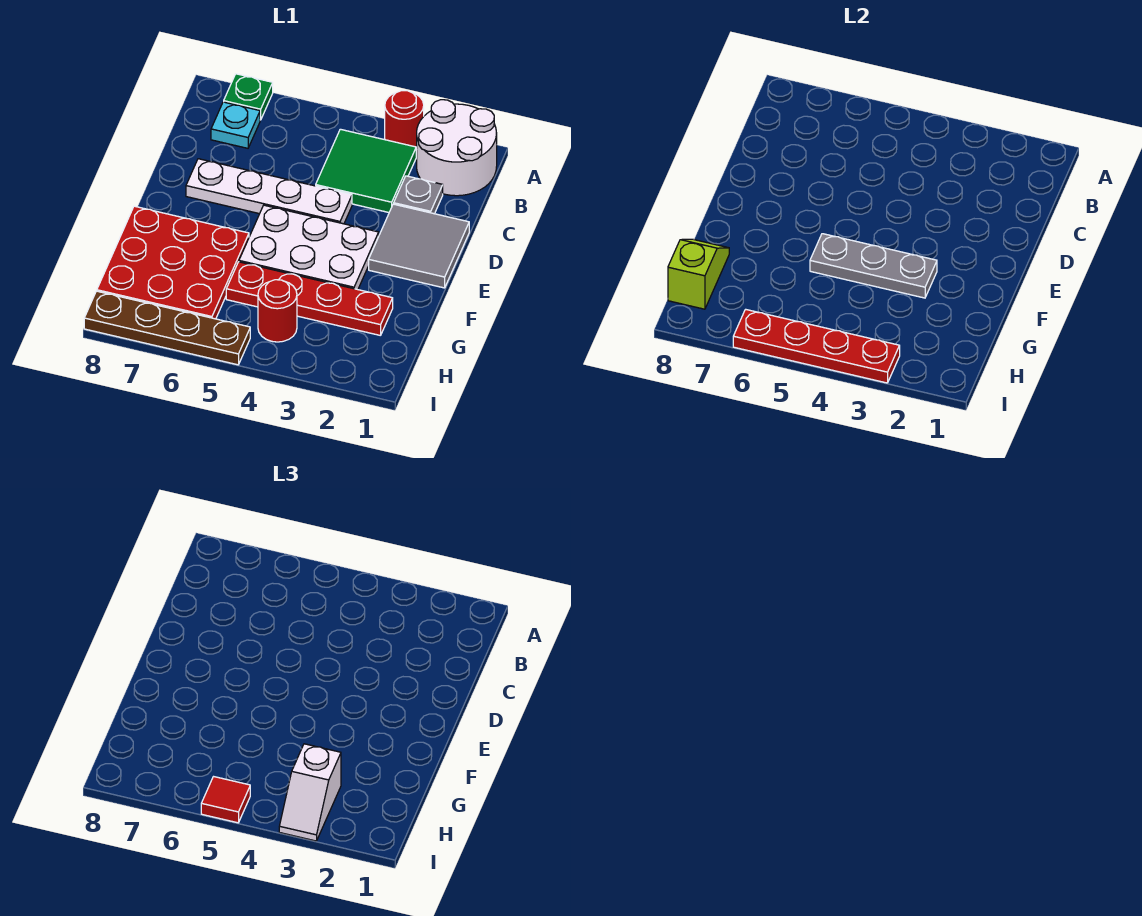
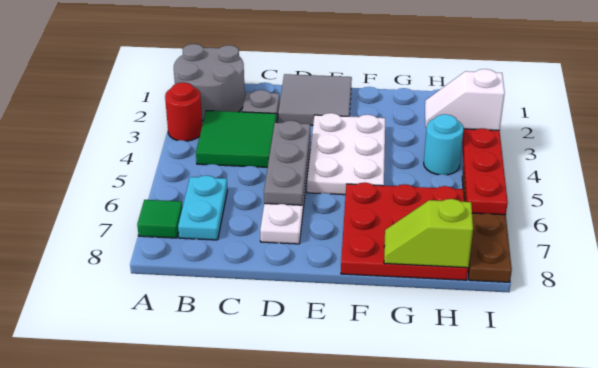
white 2x2 round brick [416,100,497,196] -> grey 2x2 round brick [174,44,245,121]
green 1x1 plate [224,74,273,120] -> green 1x1 tile [137,200,183,238]
cyan 1x1 plate [211,102,260,148] -> cyan 1x2 plate [178,175,228,240]
grey 1x3 plate [810,234,937,298] -> grey 1x3 plate moved to [264,121,310,205]
red 1x4 plate [226,262,393,336] -> none
white 1x2 slope [279,744,341,841] -> white 1x2 slope turned to [425,69,505,130]
red 1x1 round brick [258,280,297,342] -> cyan 1x1 round brick [424,114,464,175]
red 1x1 tile [201,777,250,823] -> none

